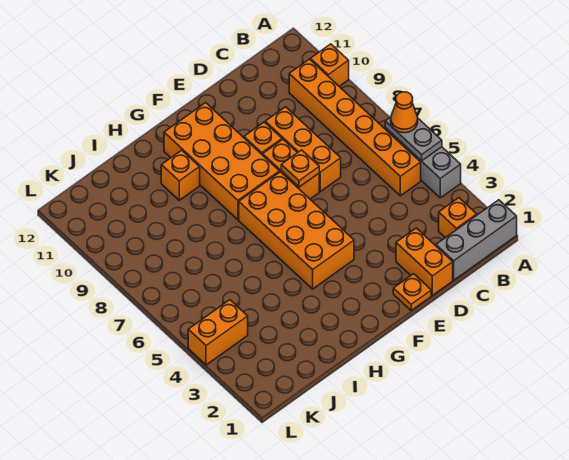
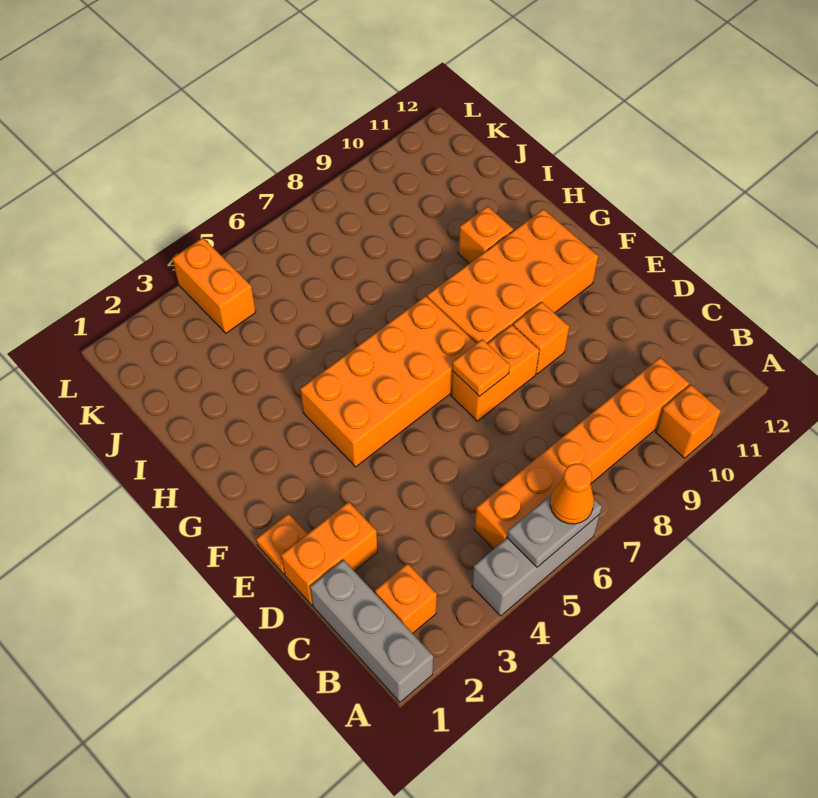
orange 1x3 brick [265,107,341,192] -> none

